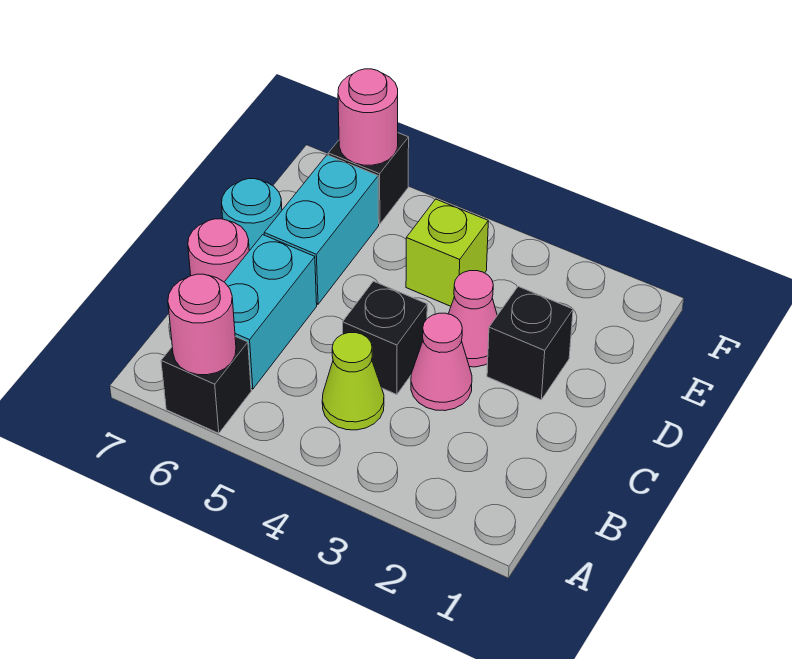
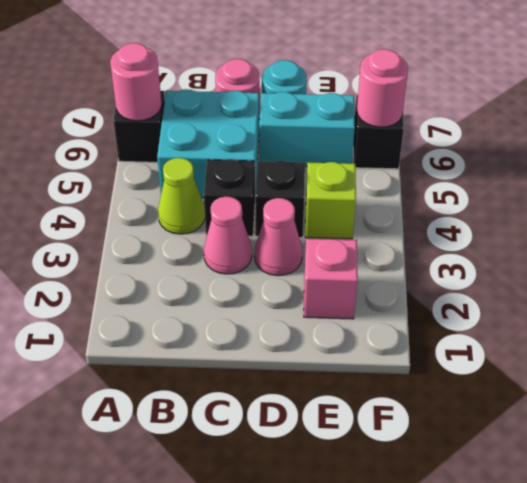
cyan 1x2 brick [225,235,317,389] -> cyan 2x2 brick [157,89,259,198]
black 1x1 brick [487,287,573,400] -> black 1x1 brick moved to [255,161,305,238]
none -> pink 1x1 brick [304,239,358,319]

